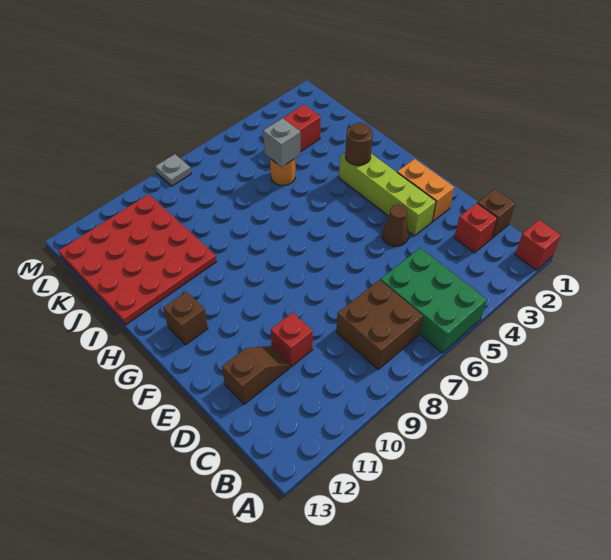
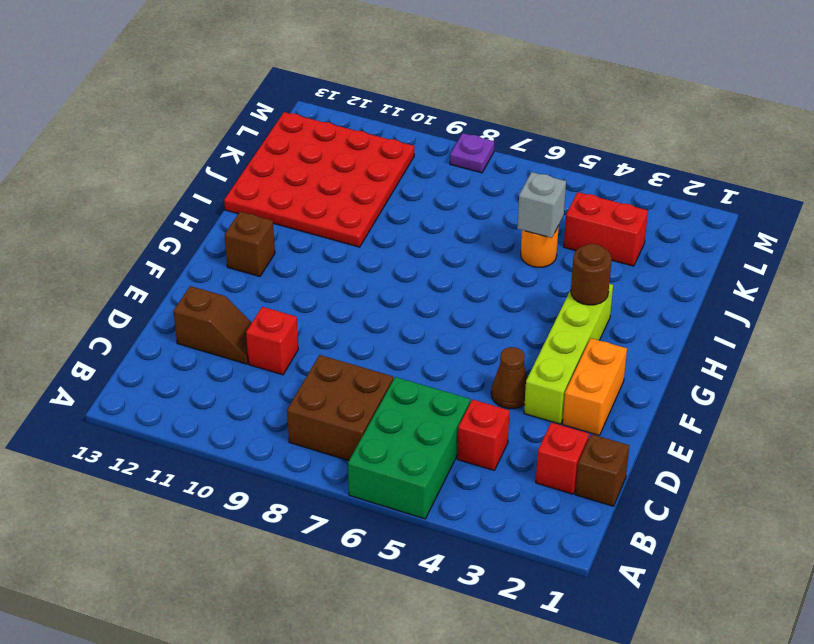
red 1x1 brick [515,220,561,270] -> red 1x1 brick moved to [457,400,509,470]
grey 1x1 plate [155,154,191,186] -> purple 1x1 plate [450,133,494,173]

